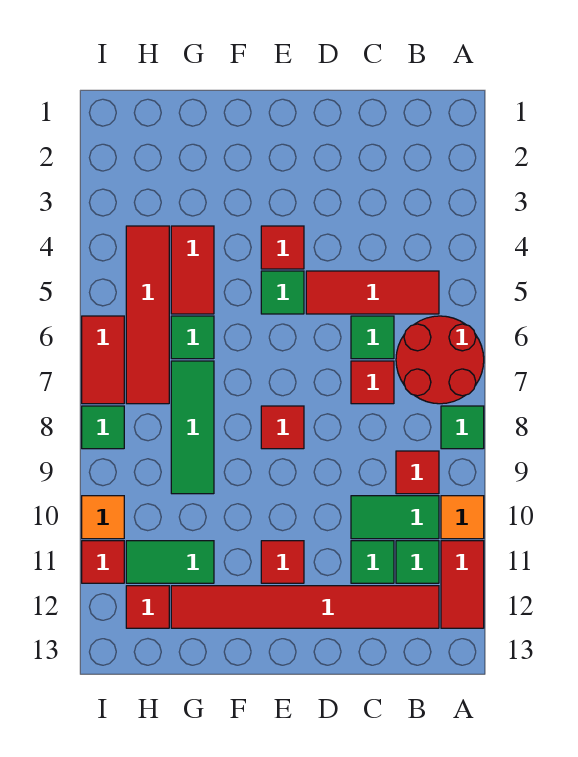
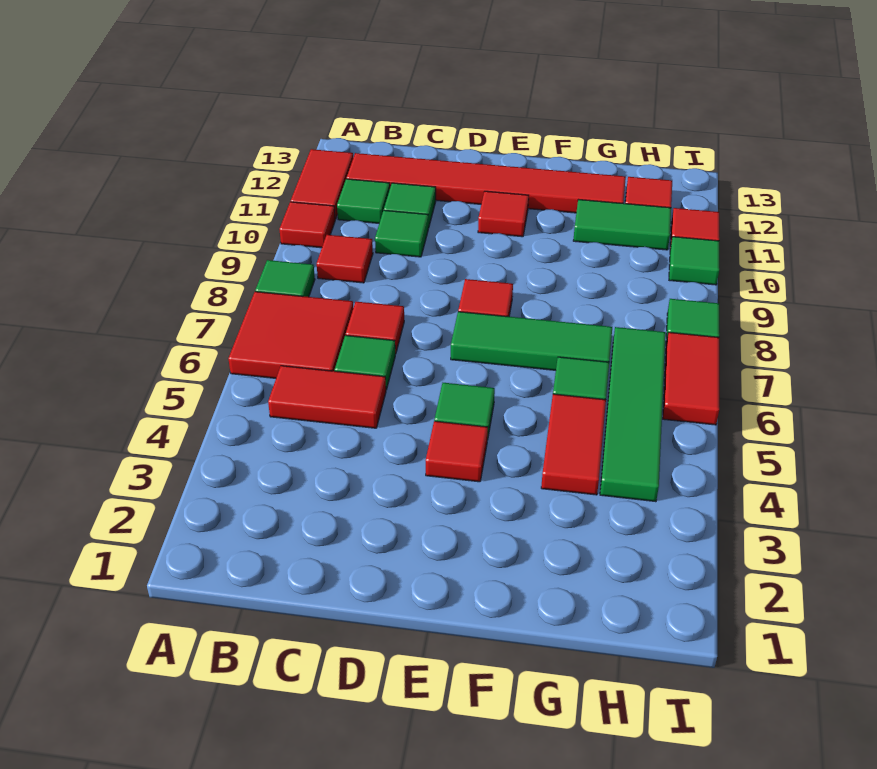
red 2x2 round brick [396,316,484,404] -> red 2x2 tile [228,292,353,378]
orange 1x1 tile [441,496,484,539] -> red 1x1 tile [279,202,335,248]
red 1x3 tile [306,271,439,314] -> red 1x2 tile [268,366,386,428]
green 1x2 tile [351,496,439,539] -> green 1x1 tile [375,210,428,257]
green 1x3 tile [171,361,214,494] -> green 1x3 tile turned to [451,312,612,370]
red 1x4 tile [126,226,169,404] -> green 1x4 tile [600,327,666,502]
orange 1x1 tile [82,496,124,539] -> green 1x1 tile [669,237,719,285]

